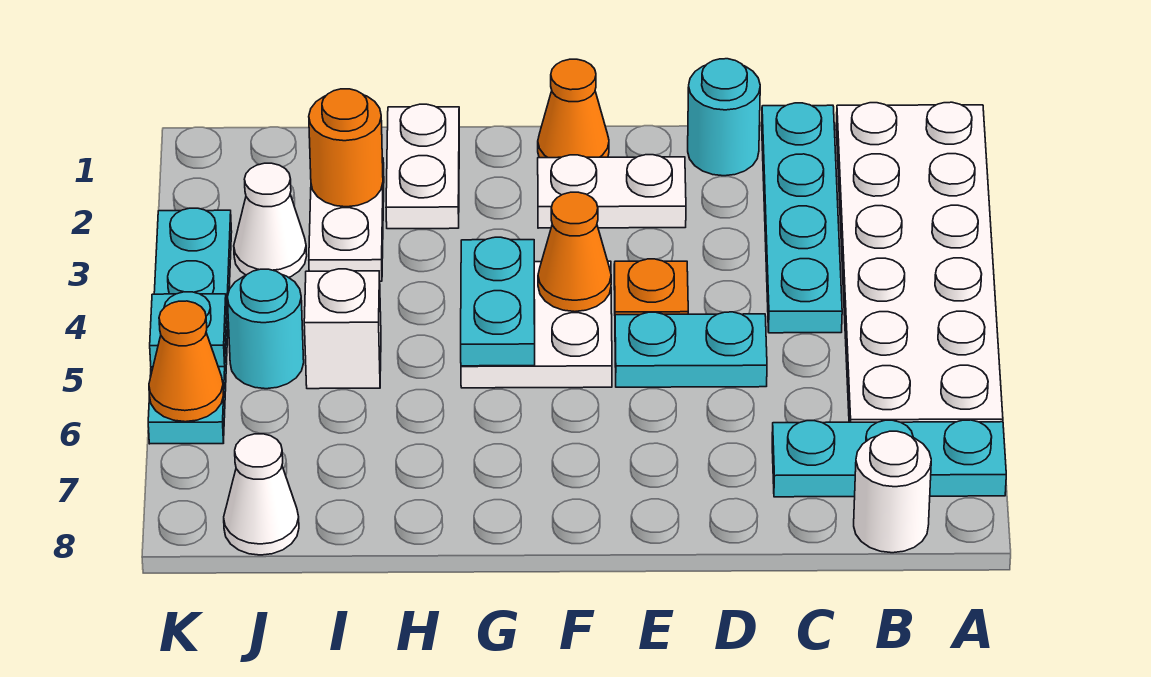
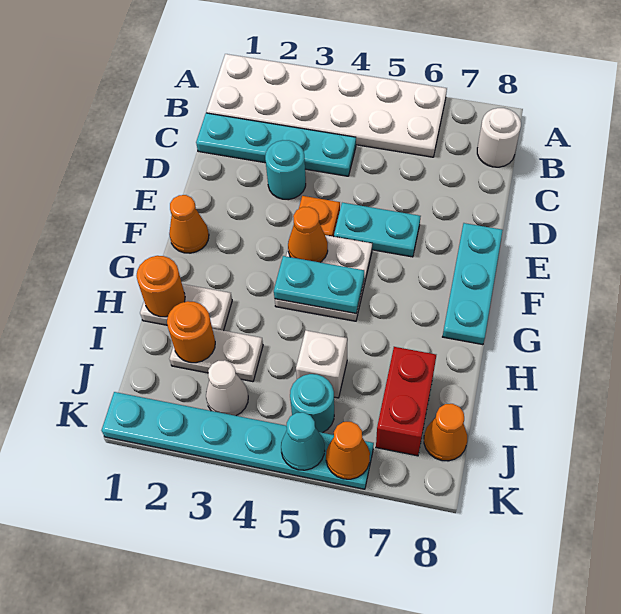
cyan 1x3 plate [772,420,1006,497] -> cyan 1x3 plate moved to [443,223,503,345]
cyan 1x1 round brick [688,59,760,176] -> cyan 1x1 round brick moved to [265,140,306,200]
cyan 1x2 plate [615,312,767,387] -> cyan 1x2 plate turned to [334,203,421,257]
white 1x2 plate [538,155,686,228] -> none
none -> orange 1x1 round brick [137,256,185,317]
none -> red 1x2 brick [376,347,436,456]
white 1x1 cone [224,434,299,555] -> orange 1x1 cone [424,404,467,461]
cyan 1x4 plate [148,208,232,444] -> cyan 1x6 plate [101,392,374,489]
cyan 1x1 plate [150,292,227,367] -> cyan 1x1 cone [281,412,325,470]

